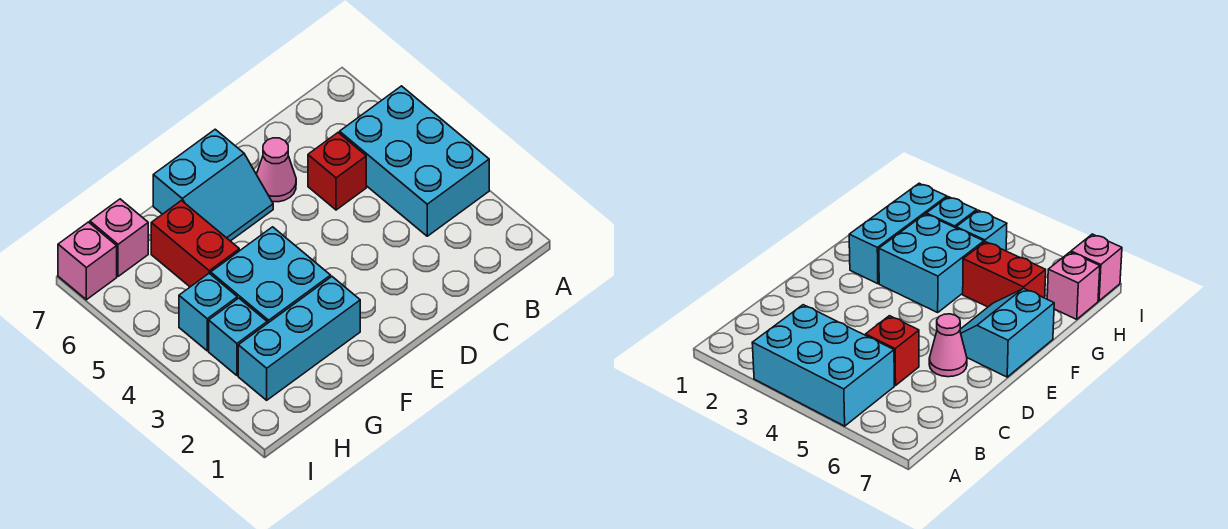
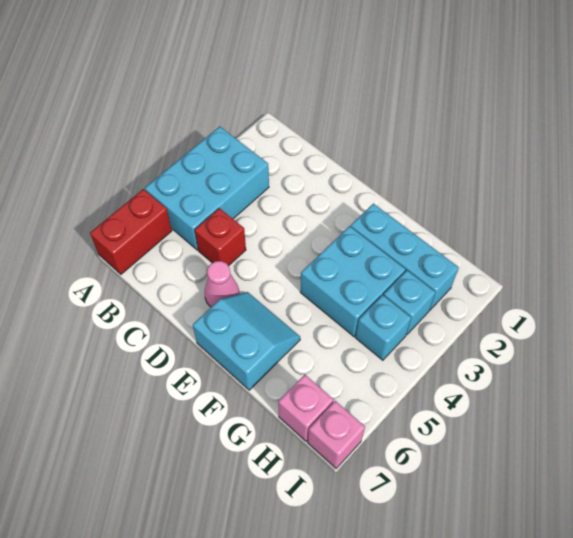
red 1x2 brick [151,201,239,287] -> red 1x2 brick moved to [90,189,172,274]

